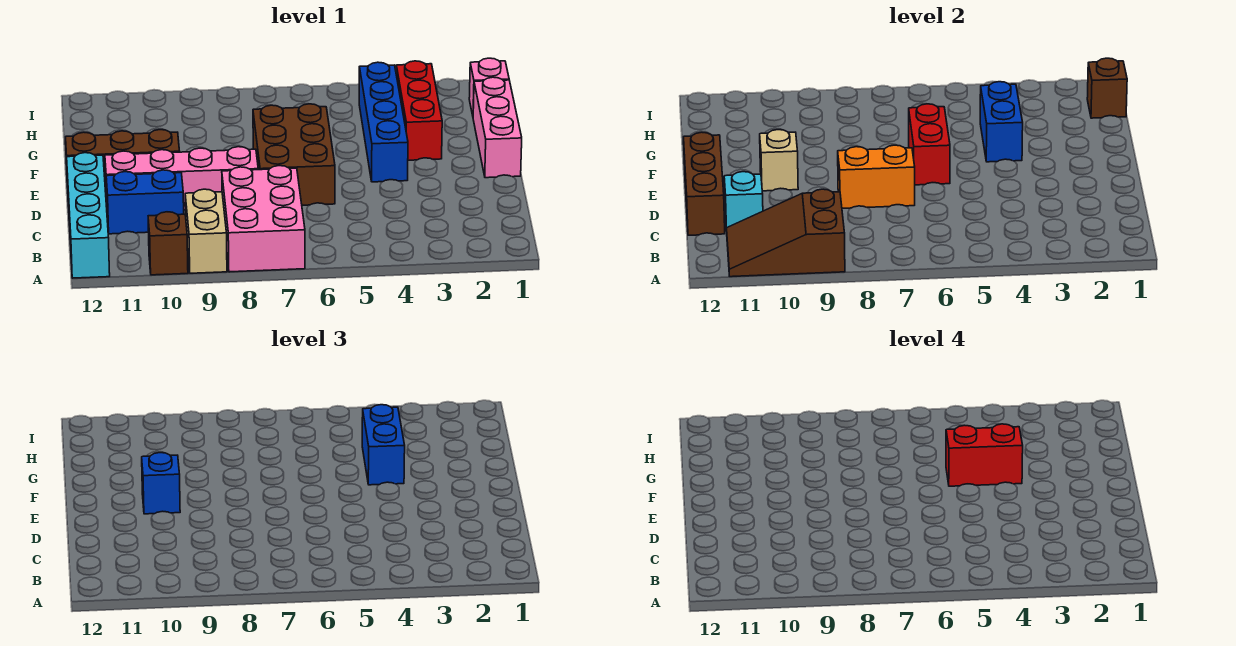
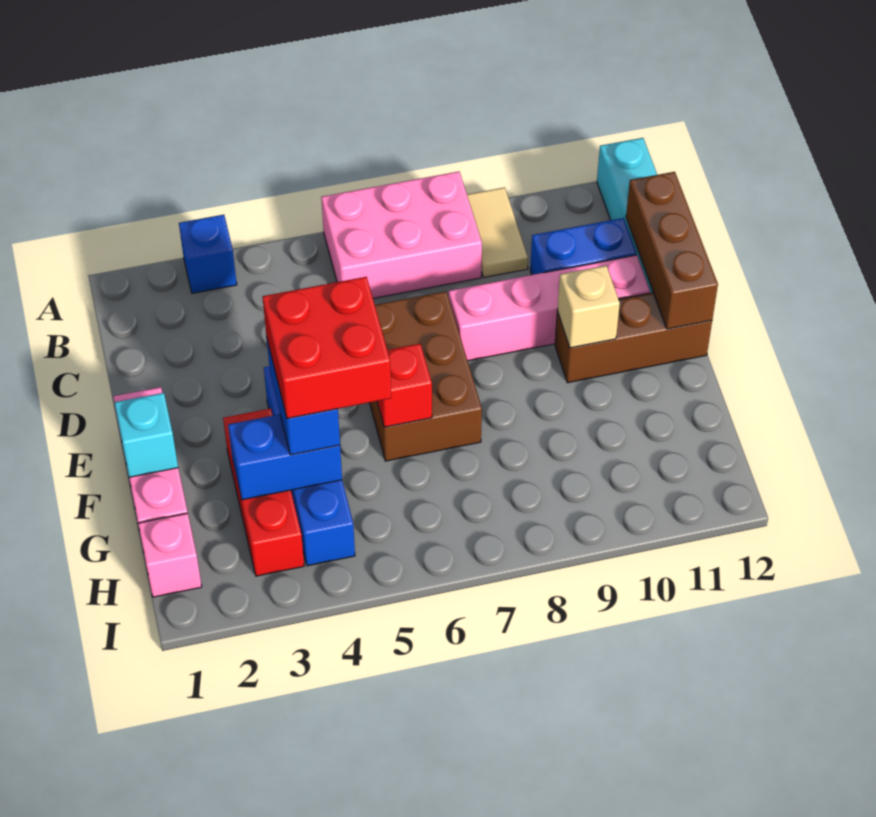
pink 2x3 brick [222,166,305,272] -> pink 2x3 brick turned to [321,172,482,298]
tan 1x2 brick [185,189,227,273] -> tan 1x2 tile [467,187,528,277]
brown 2x3 slope [727,189,845,277] -> none
brown 1x1 brick [148,212,188,275] -> none
cyan 1x1 brick [724,172,763,231] -> cyan 1x1 brick moved to [114,393,178,477]
orange 1x2 brick [838,145,915,208] -> none
red 1x2 brick [909,104,950,185] -> red 1x1 brick [377,344,432,427]
blue 1x1 brick [142,453,180,514] -> blue 1x1 brick moved to [179,215,237,293]
blue 1x2 brick [980,82,1023,162] -> blue 1x2 brick turned to [228,414,342,500]
red 1x2 brick [946,424,1023,486] -> red 2x2 brick [263,277,391,419]
brown 1x1 brick [1087,58,1127,118] -> none

